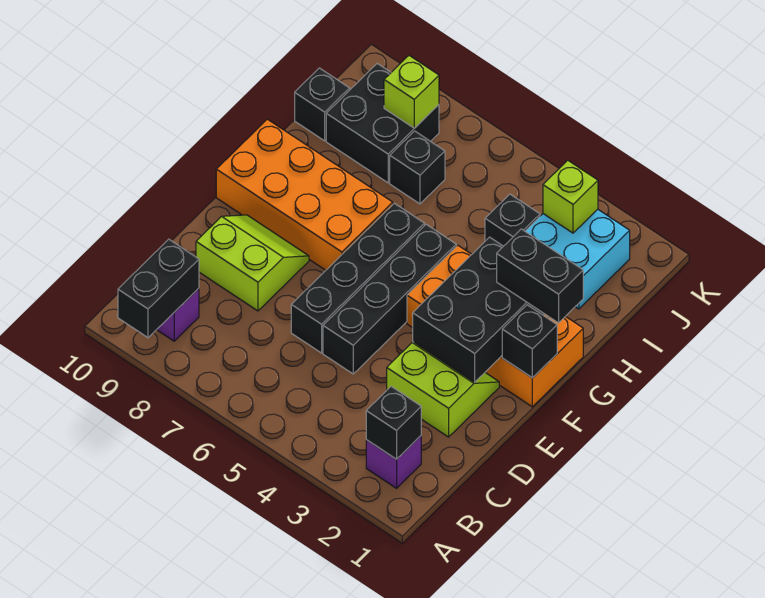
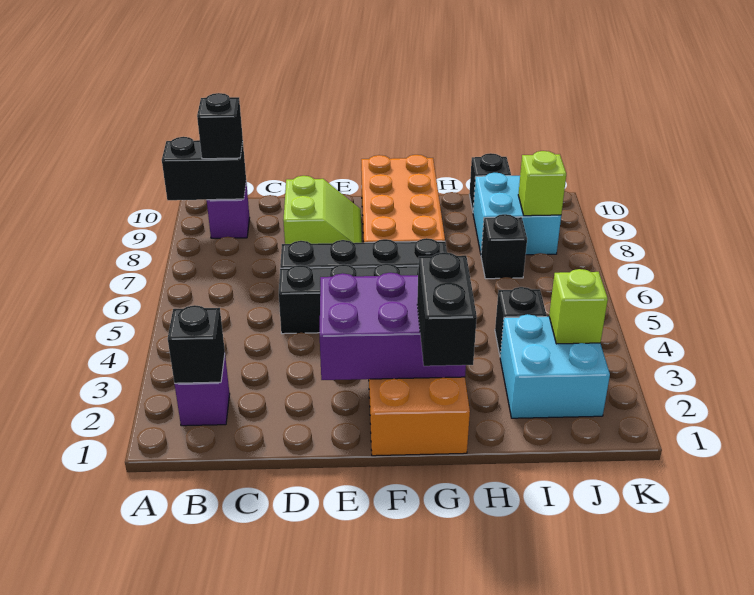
lime 2x2 slope [387,342,499,437] -> none
black 2x3 brick [413,237,544,382] -> purple 2x3 brick [320,273,466,380]
black 1x1 brick [502,305,557,378] -> black 1x1 brick moved to [197,93,243,159]
black 2x2 brick [326,64,439,183] -> cyan 2x2 brick [473,173,561,255]

